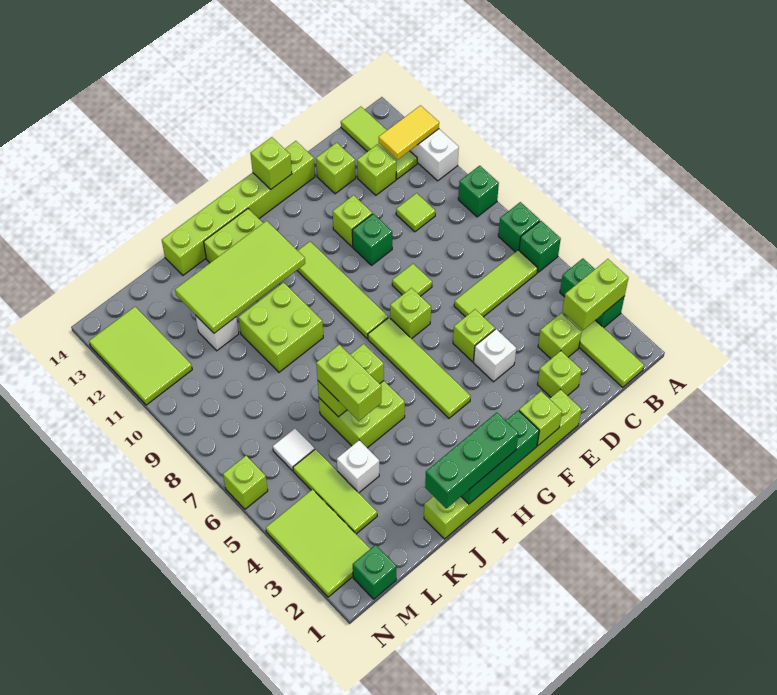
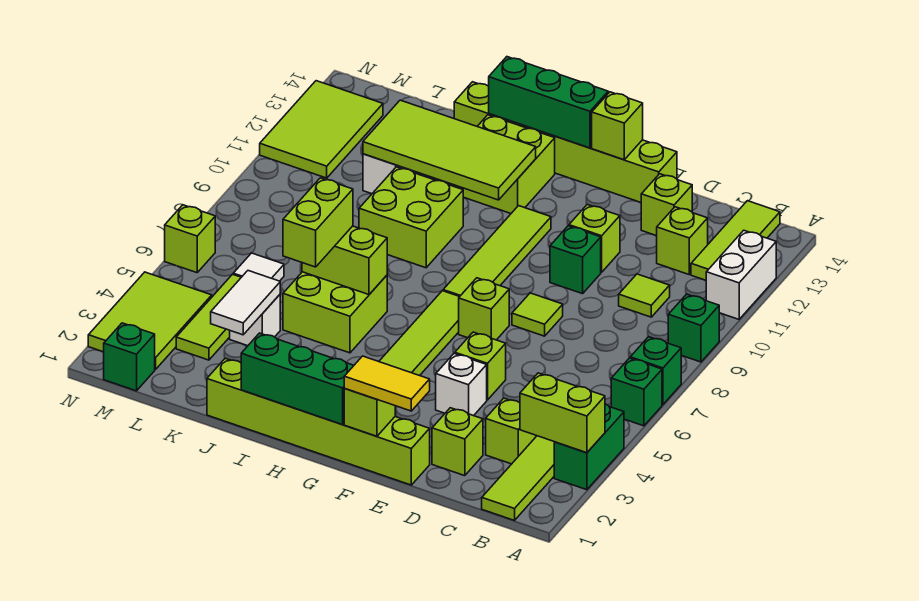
yellow 1x2 tile [379,106,439,160] -> yellow 1x2 tile moved to [344,356,430,411]
lime 1x3 tile [454,250,538,317] -> none
green 1x3 brick [425,413,518,508] -> green 1x3 brick moved to [489,57,608,148]
none -> white 1x2 tile [211,271,280,335]

